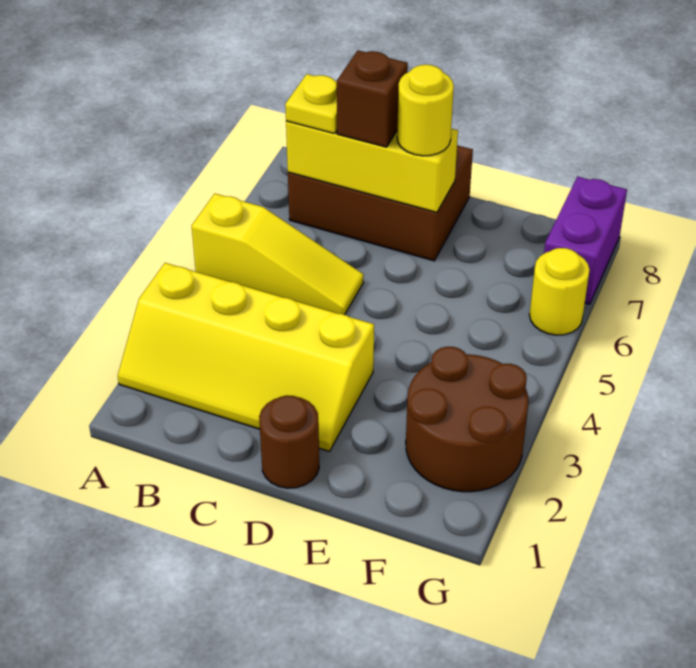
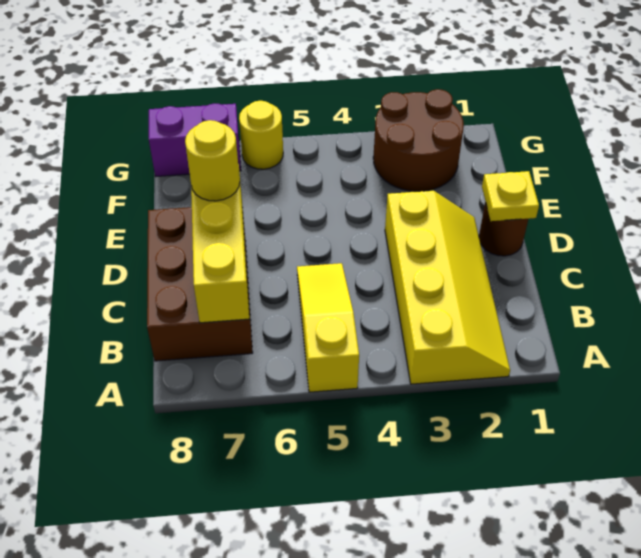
yellow 1x1 plate [285,74,337,134] -> yellow 1x1 plate moved to [482,171,539,221]
brown 1x1 brick [337,51,408,147] -> none

